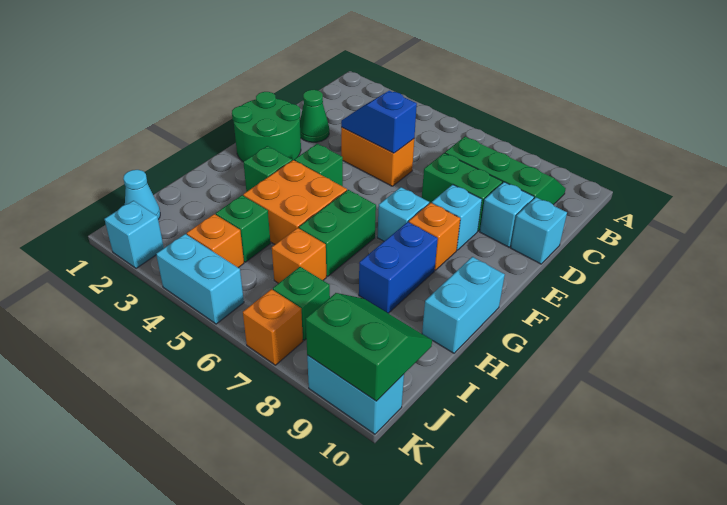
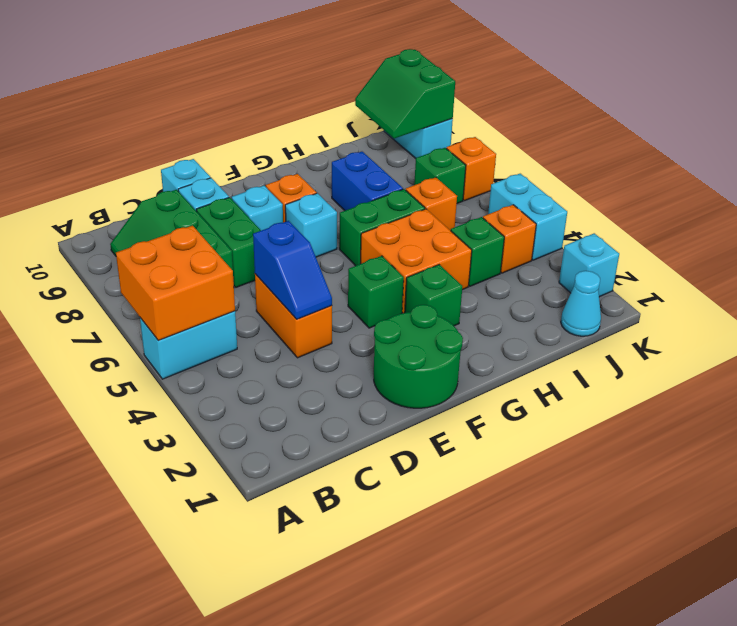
none -> orange 2x2 brick [116,226,235,340]
green 1x1 cone [300,90,329,142] -> none
blue 1x2 brick [359,222,438,313] -> blue 1x2 brick turned to [332,152,403,211]
cyan 1x2 brick [422,257,505,353] -> cyan 1x2 brick moved to [140,311,237,379]

